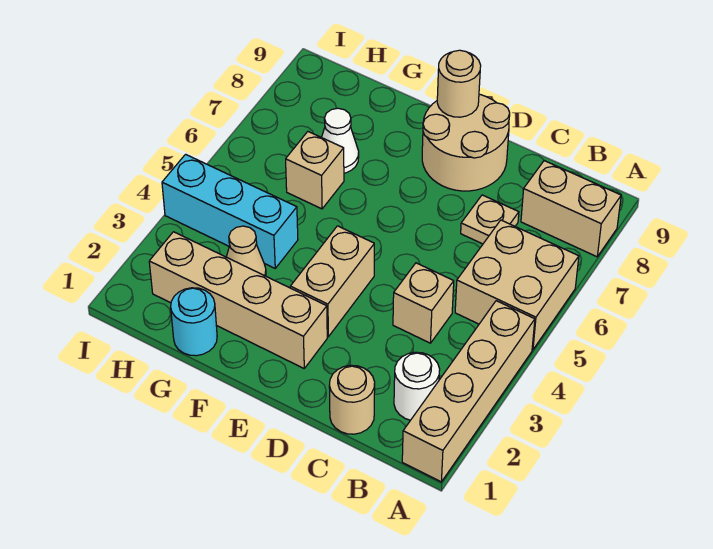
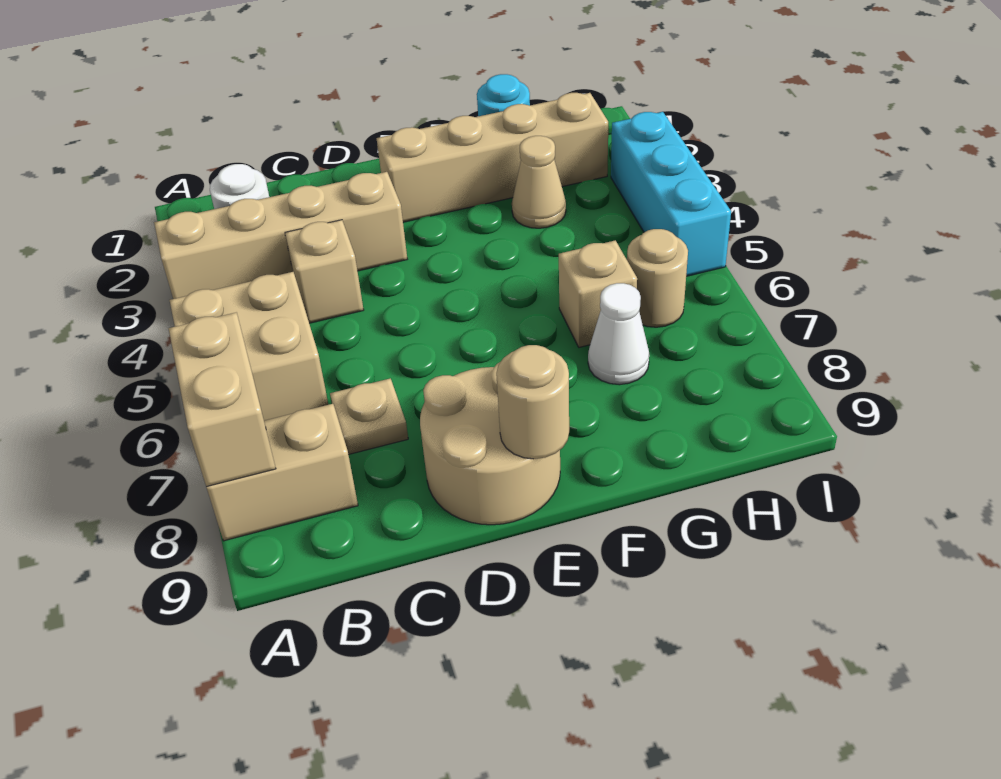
tan 1x4 brick [402,301,535,482] -> tan 1x4 brick turned to [154,172,407,299]
tan 1x1 round brick [329,365,375,434] -> tan 1x1 round brick moved to [627,229,688,327]
tan 1x2 brick [290,226,374,337] -> tan 1x2 brick moved to [169,312,276,487]
cyan 1x3 brick [162,154,298,268] -> cyan 1x3 brick turned to [611,112,731,276]

